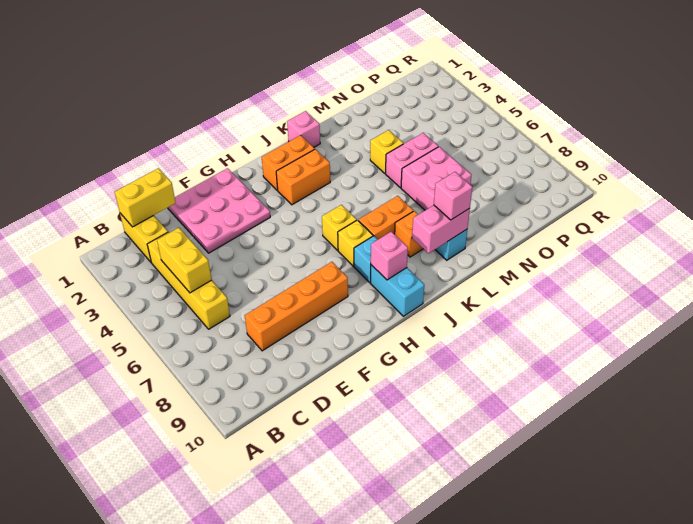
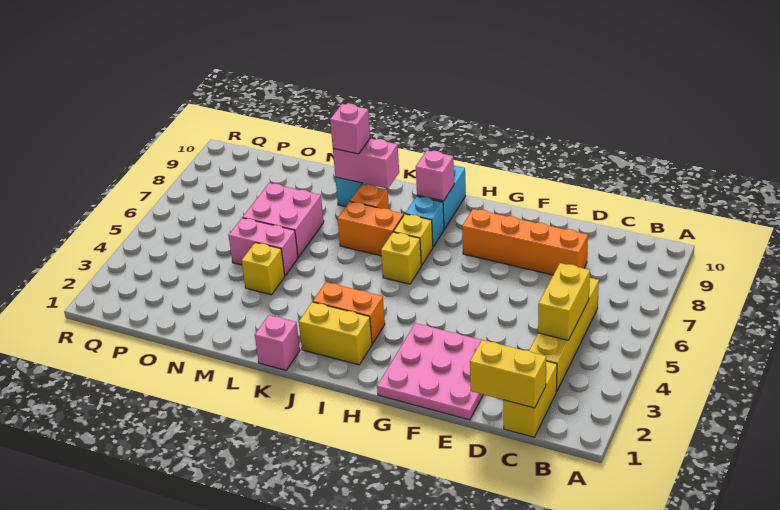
orange 1x2 brick [262,135,315,190] -> yellow 1x2 brick [299,302,372,365]

